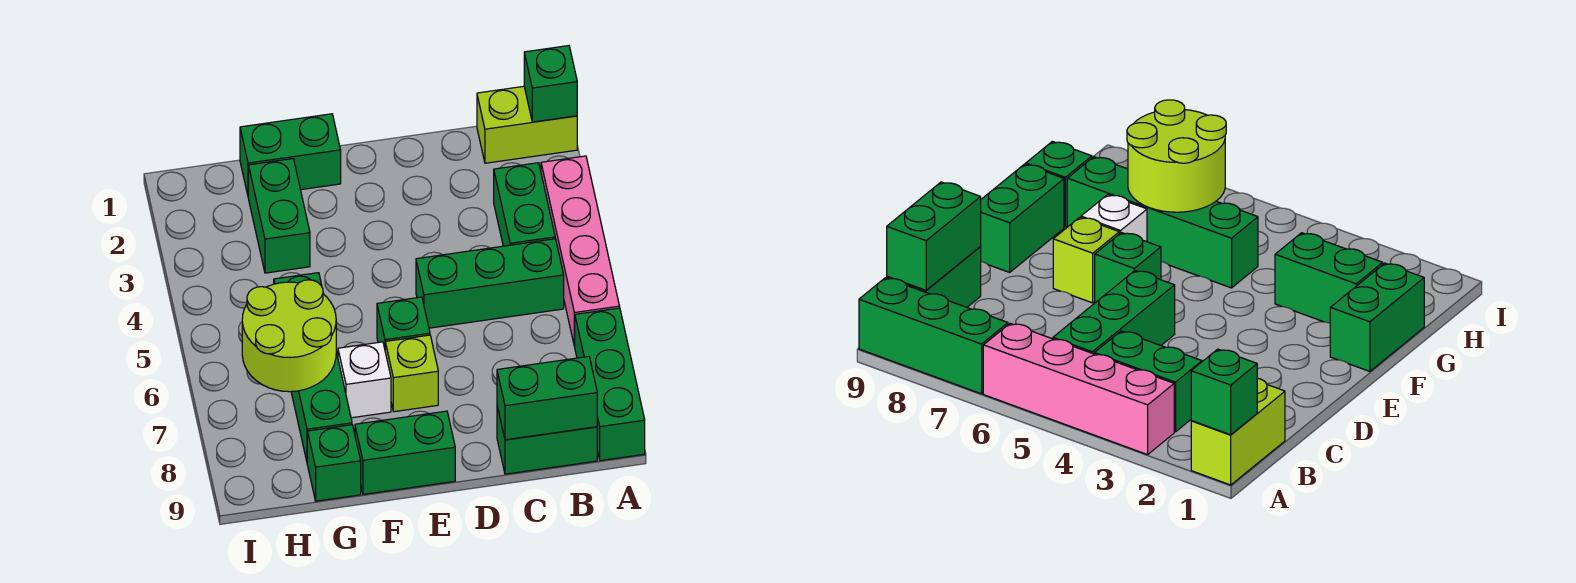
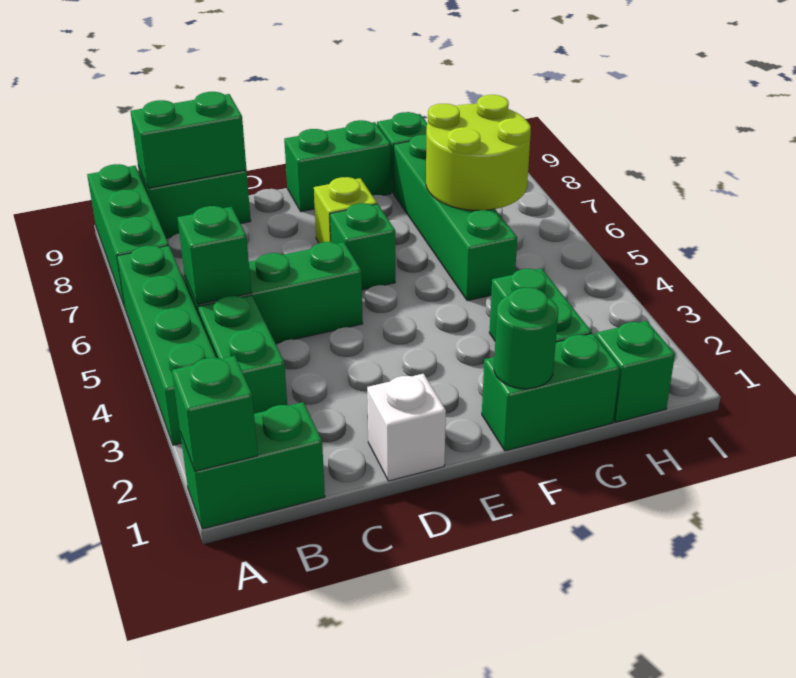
lime 1x2 brick [477,86,577,163] -> green 1x2 brick [180,402,325,529]
pink 1x4 brick [541,156,620,346] -> green 1x4 brick [117,246,216,445]
none -> green 1x1 brick [177,206,251,305]
none -> green 1x1 round brick [494,288,558,389]
white 1x1 brick [338,342,391,418] -> white 1x1 brick moved to [367,374,446,481]
none -> green 1x1 brick [595,321,675,422]

